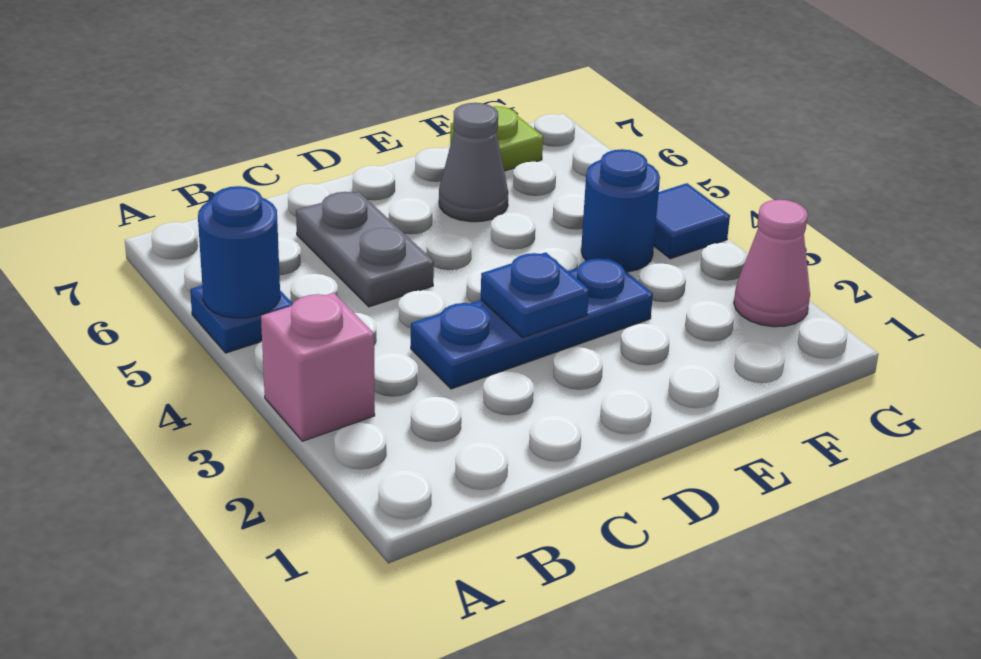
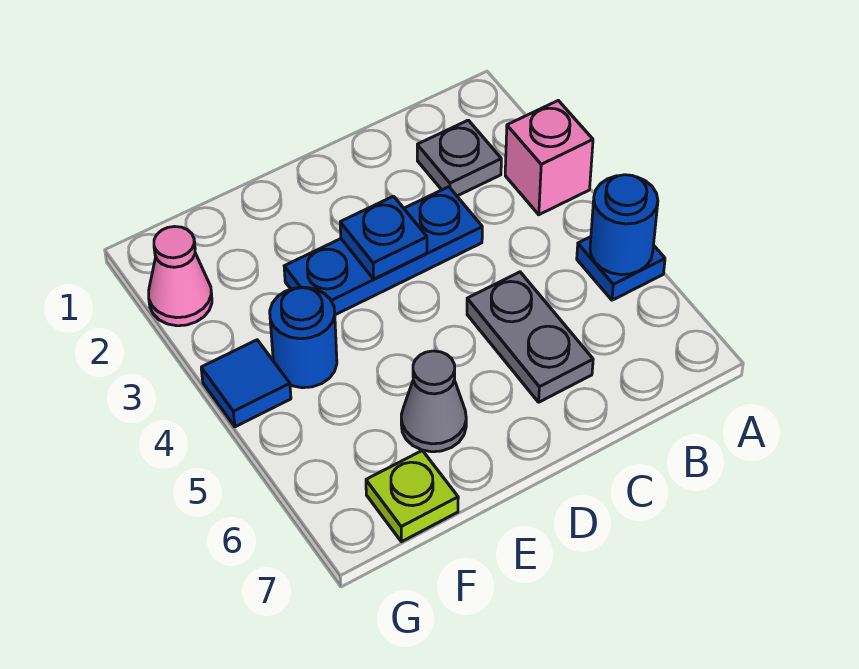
none -> grey 1x1 plate [417,120,501,196]

